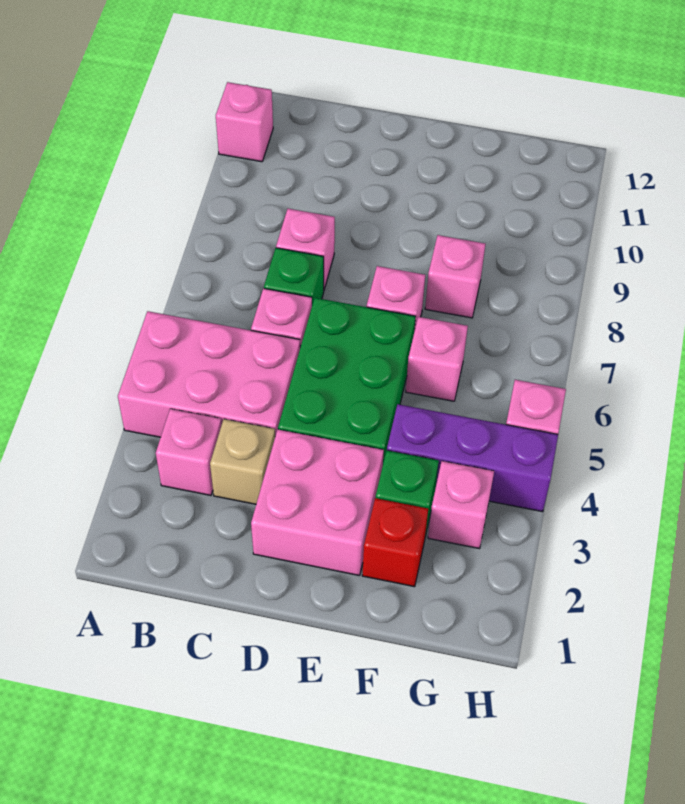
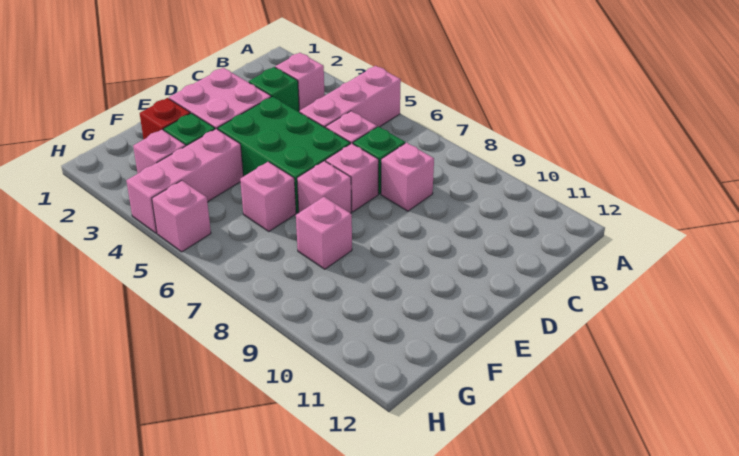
pink 2x3 brick [118,311,300,437] -> pink 1x3 brick [299,66,401,128]
pink 1x1 brick [216,82,273,162] -> pink 1x1 brick moved to [325,143,379,212]
tan 1x1 brick [210,419,275,504] -> green 1x1 brick [249,67,299,112]
purple 1x3 brick [387,404,558,512] -> pink 1x3 brick [126,129,243,233]

